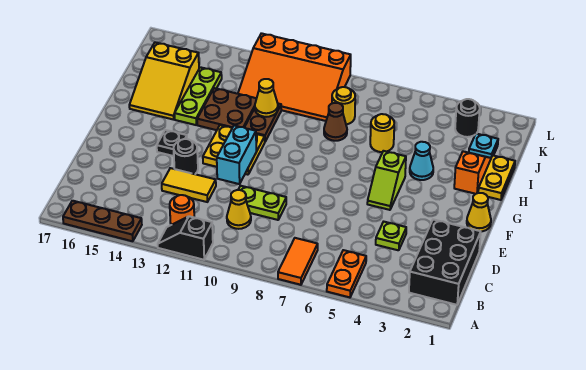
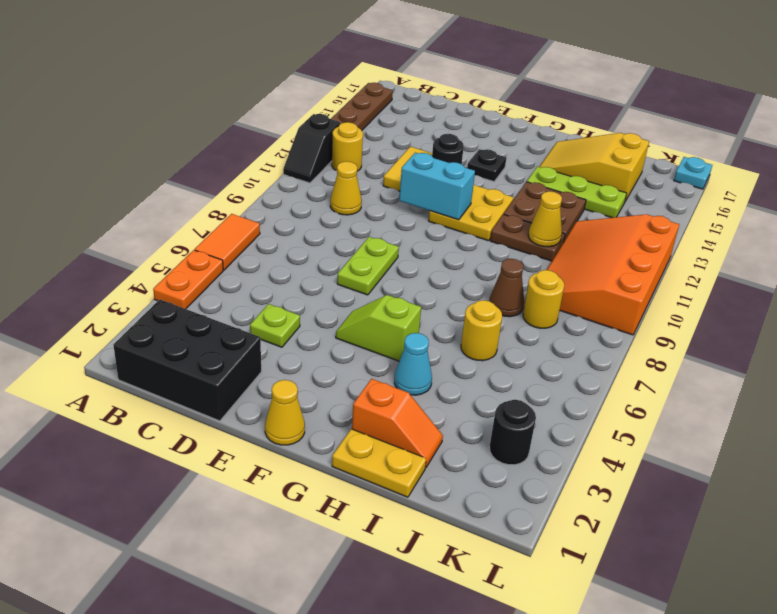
orange 1x2 plate [327,250,366,297] -> orange 1x2 plate turned to [153,250,223,309]
orange 1x2 tile [278,238,318,285] -> orange 1x2 tile turned to [195,214,260,270]
black 1x2 slope [158,216,213,260] -> black 1x2 slope turned to [283,114,340,183]
orange 1x1 round brick [170,195,194,225] -> yellow 1x1 round brick [332,122,363,171]
lime 1x2 plate [238,186,286,220] -> lime 1x2 plate moved to [337,237,399,295]
cyan 1x1 plate [469,133,498,158] -> cyan 1x1 plate moved to [674,157,712,189]

